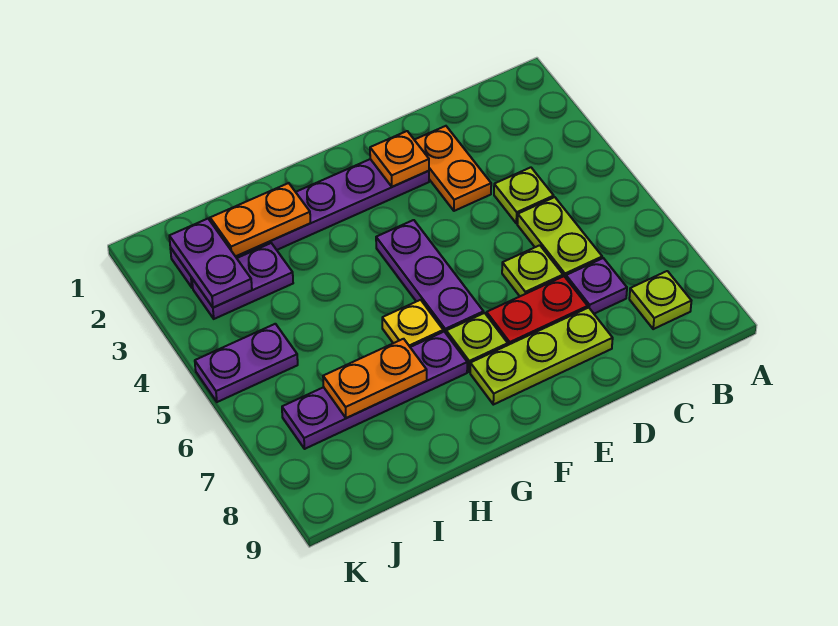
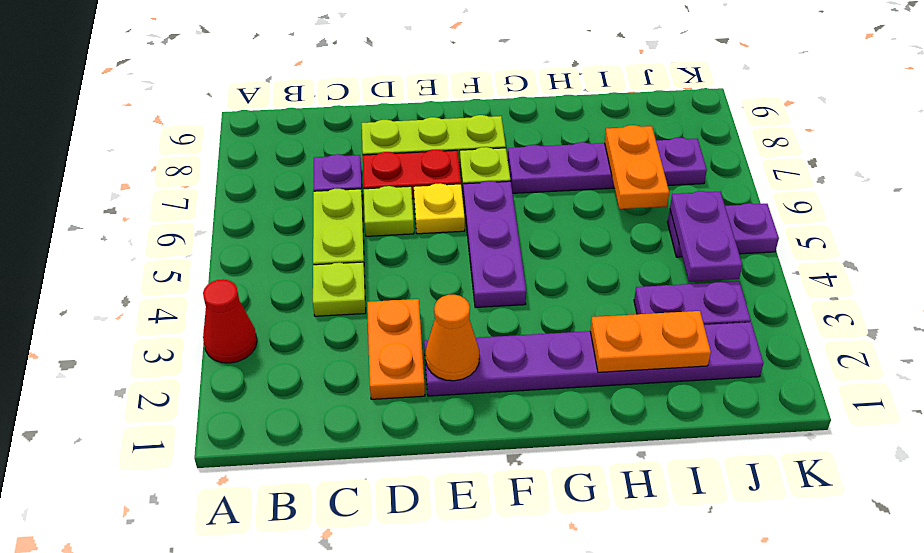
none -> red 1x1 cone [203,279,257,363]
lime 1x1 plate [629,271,691,329] -> none
orange 1x1 plate [370,131,429,187] -> orange 1x1 cone [425,295,479,381]
yellow 1x1 plate [382,300,443,347] -> yellow 1x1 plate moved to [414,183,465,234]
orange 1x2 plate [323,339,427,418] -> orange 1x2 plate turned to [605,125,669,209]
purple 1x2 plate [169,219,252,308] -> purple 1x2 plate moved to [670,191,742,282]

